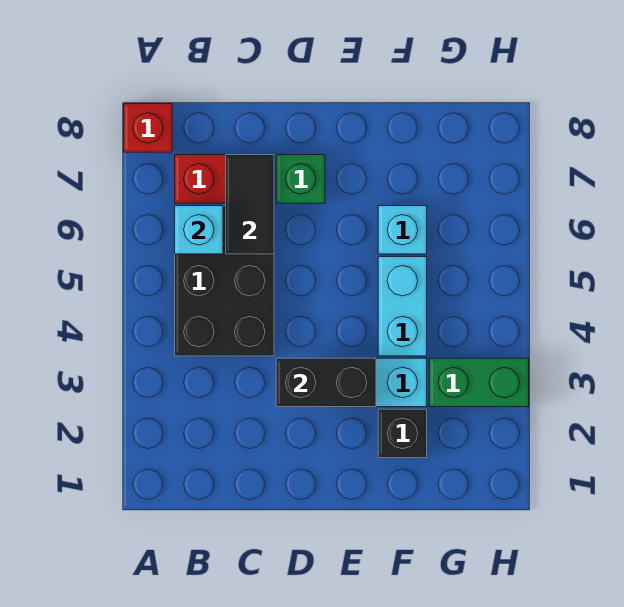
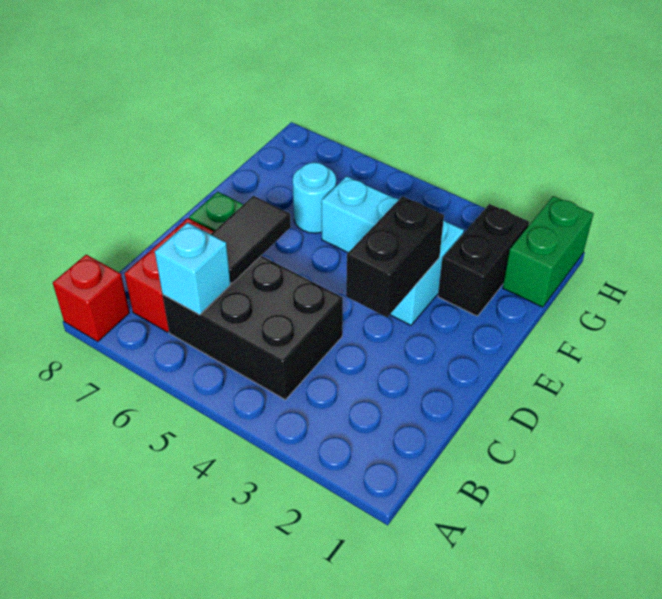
black 1x2 tile [226,155,274,254] -> black 1x2 tile turned to [211,196,291,283]
black 1x1 brick [378,409,427,458] -> black 1x2 brick [438,204,529,316]
cyan 1x1 brick [378,206,427,254] -> cyan 1x1 round brick [293,163,336,233]
green 1x2 brick [429,358,529,407] -> green 1x2 brick moved to [503,196,594,307]

